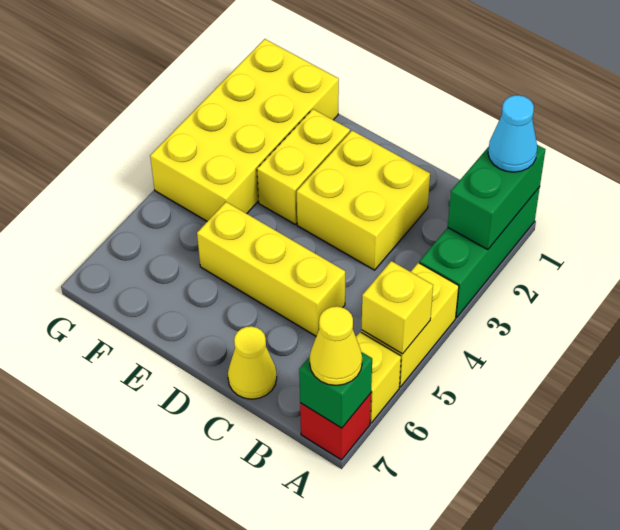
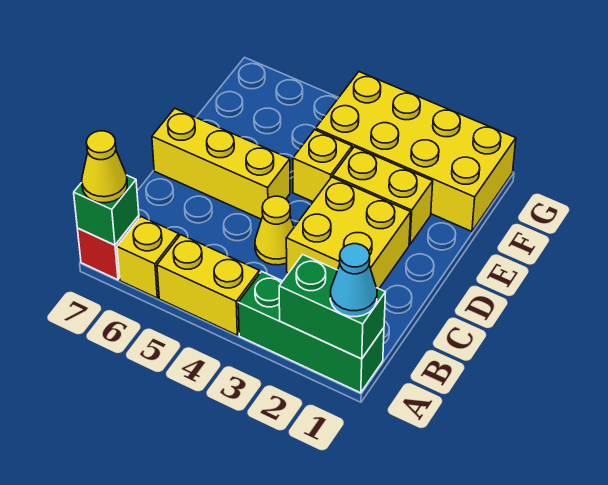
yellow 1x1 brick [362,261,433,354] -> yellow 1x1 brick moved to [293,130,352,202]
yellow 1x3 brick [197,202,345,336] -> yellow 1x3 brick turned to [152,108,290,219]
yellow 1x1 cone [228,326,277,399] -> yellow 1x1 cone moved to [255,196,294,265]

